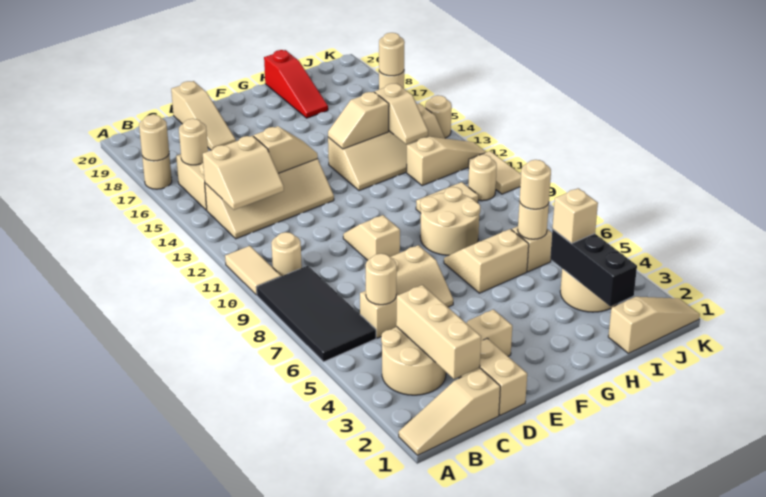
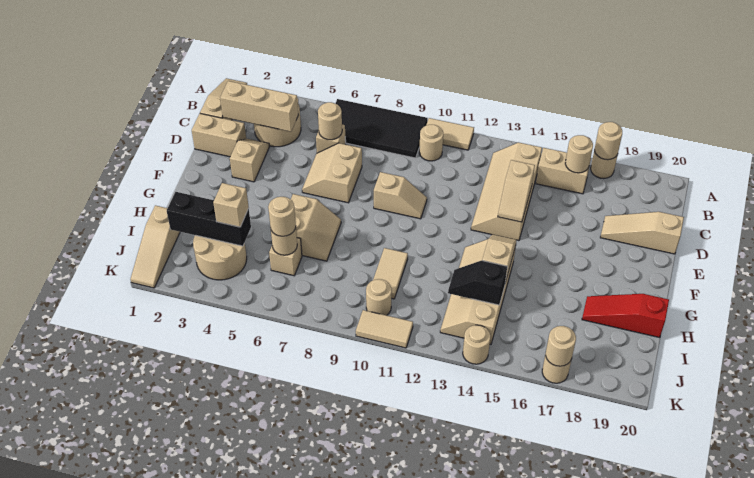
tan 2x2 slope [203,135,284,210] -> none
tan 2x2 round brick [420,187,480,255] -> none
tan 1x3 slope [407,137,486,186] -> none
tan 1x2 slope [375,83,428,144] -> black 1x2 slope [448,261,507,305]

